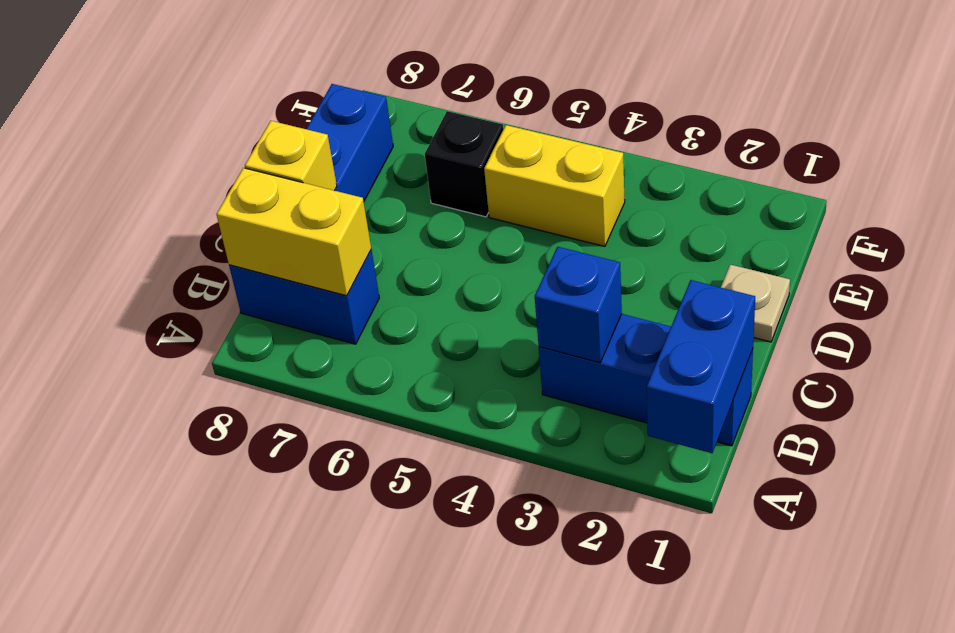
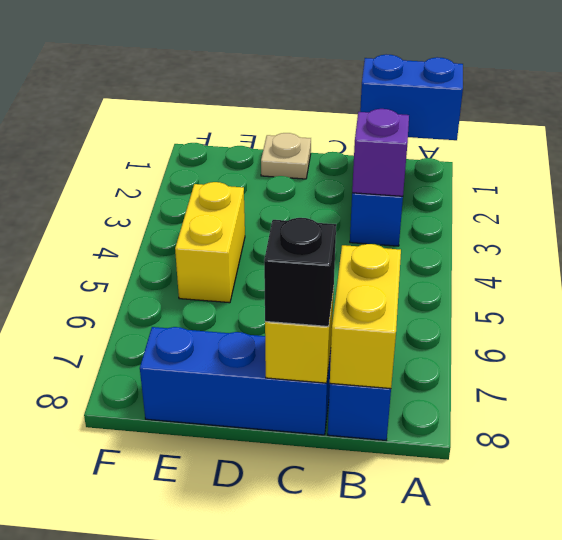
blue 1x1 brick [535,247,622,363] -> purple 1x1 brick [352,109,409,196]
black 1x1 brick [425,111,503,217] -> black 1x1 brick moved to [264,218,336,327]

